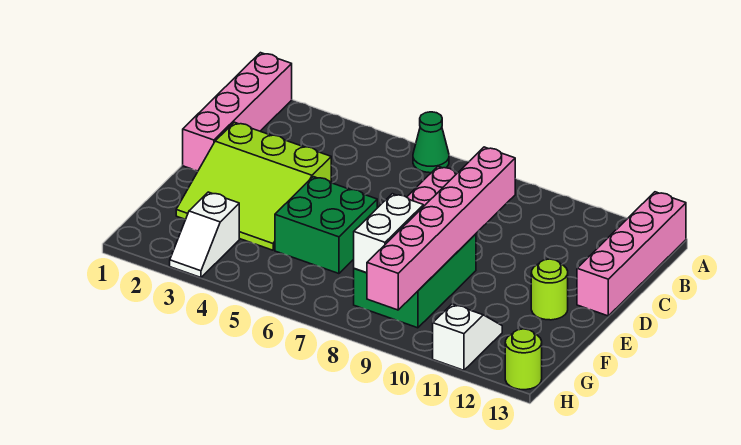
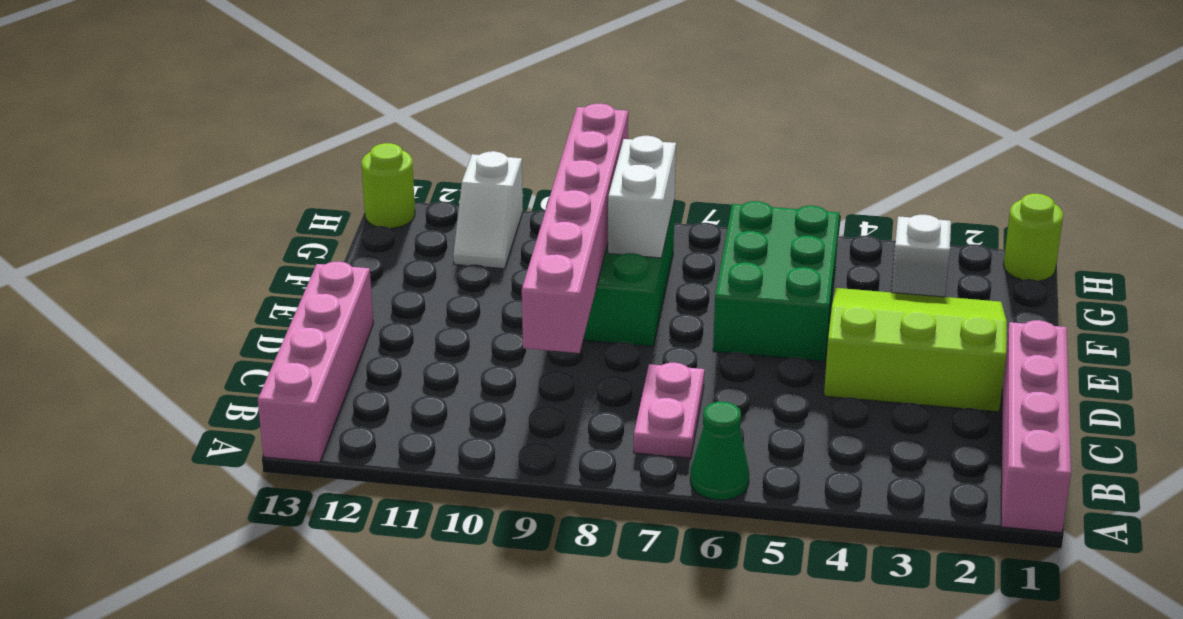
green 2x2 brick [275,177,377,274] -> green 2x3 brick [713,201,839,361]
lime 1x1 round brick [531,259,568,320] -> lime 1x1 round brick moved to [1003,194,1063,281]

